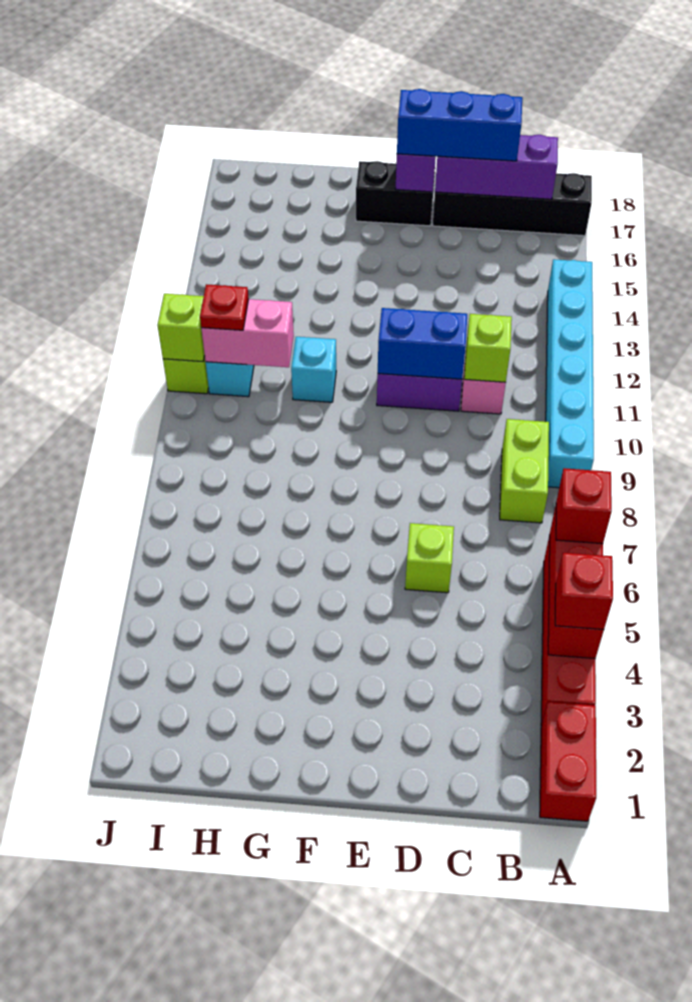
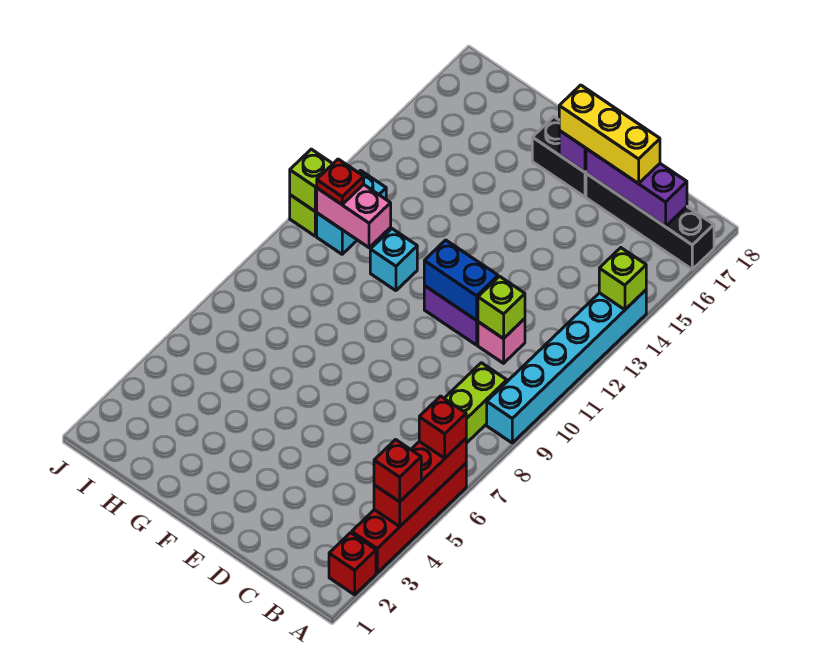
red 1x2 brick [540,702,596,821] -> red 1x1 brick [329,533,376,595]
blue 1x3 brick [397,89,522,161] -> yellow 1x3 brick [559,85,660,184]
lime 1x1 brick [405,523,454,593] -> lime 1x1 brick moved to [599,248,646,310]

